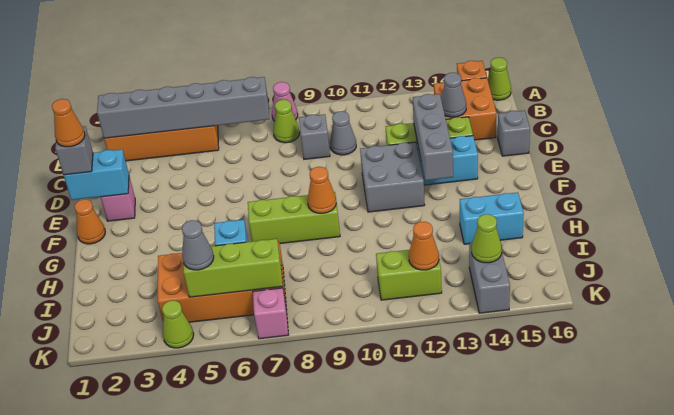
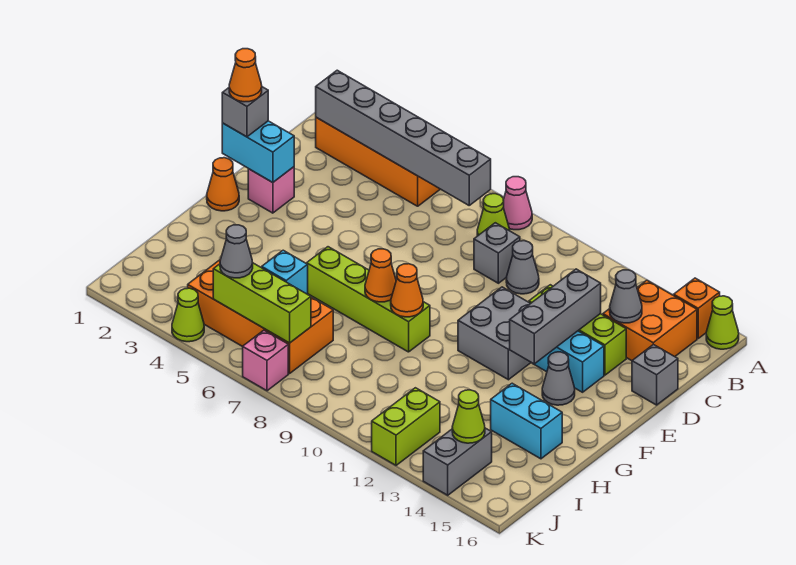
none -> grey 1x1 cone [542,352,575,405]
lime 1x3 brick [248,192,340,244] -> lime 1x4 brick [307,247,430,352]
lime 1x2 brick [376,250,442,300] -> lime 1x2 brick turned to [372,388,440,465]
orange 1x1 cone [409,222,439,270] -> orange 1x1 cone moved to [365,249,396,302]

